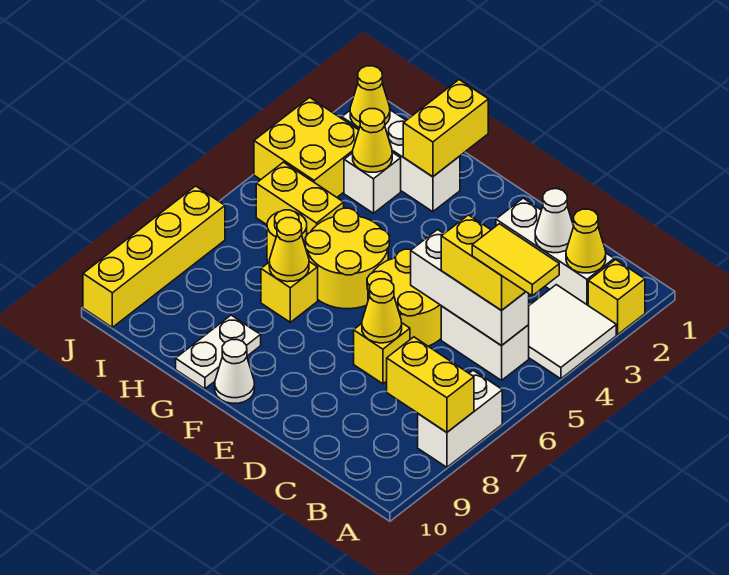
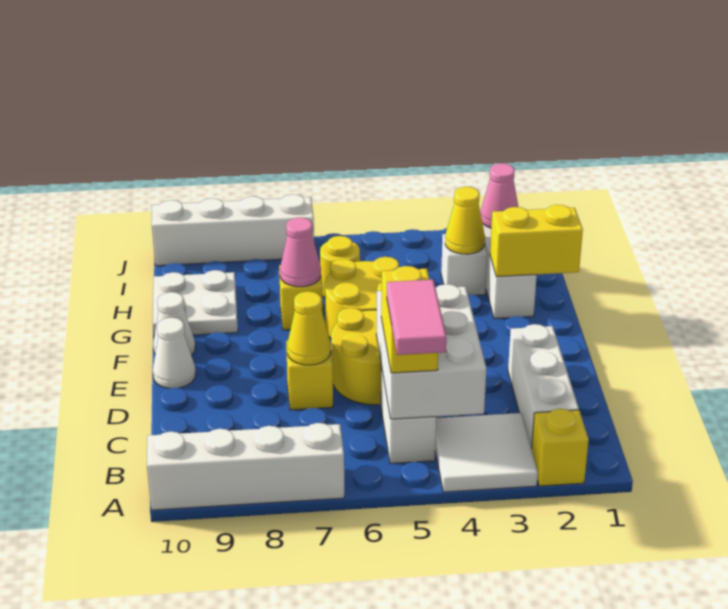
yellow 1x2 tile [472,224,559,296] -> pink 1x2 tile [387,280,446,355]
white 1x2 brick [418,370,502,467] -> white 1x4 brick [147,423,344,510]
yellow 1x2 brick [387,337,474,432] -> none
yellow 1x1 cone [566,209,606,273] -> none
white 1x3 brick [411,230,529,346] -> white 2x3 brick [376,284,486,419]
white 1x1 cone [535,189,574,253] -> white 1x1 cone moved to [153,317,196,388]
yellow 1x1 cone [269,218,309,282] -> pink 1x1 cone [280,217,321,287]
white 1x2 plate [176,315,261,389] -> white 2x2 plate [153,270,238,336]
yellow 1x2 brick [256,162,344,235] -> none
yellow 1x1 cone [350,66,390,128] -> pink 1x1 cone [481,163,518,228]
yellow 2x2 brick [254,97,359,197] -> none
yellow 1x4 brick [83,186,225,327] -> white 1x4 brick [152,194,314,266]

